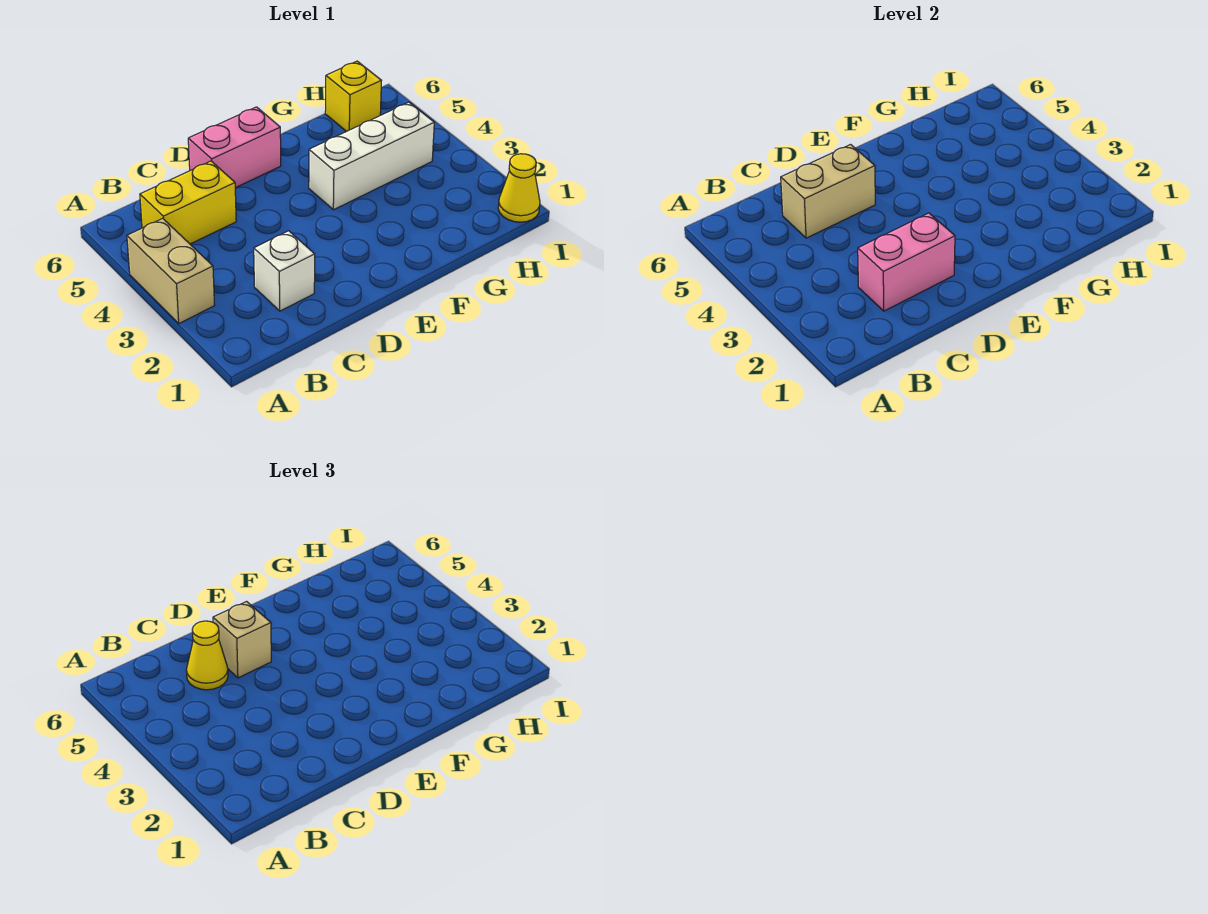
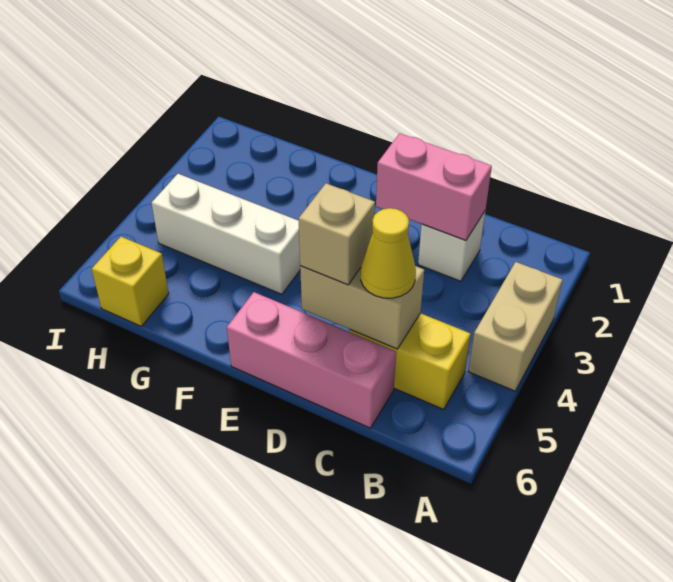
pink 1x2 brick [188,107,281,188] -> pink 1x3 brick [227,292,396,428]
yellow 1x1 cone [498,154,540,222] -> none

